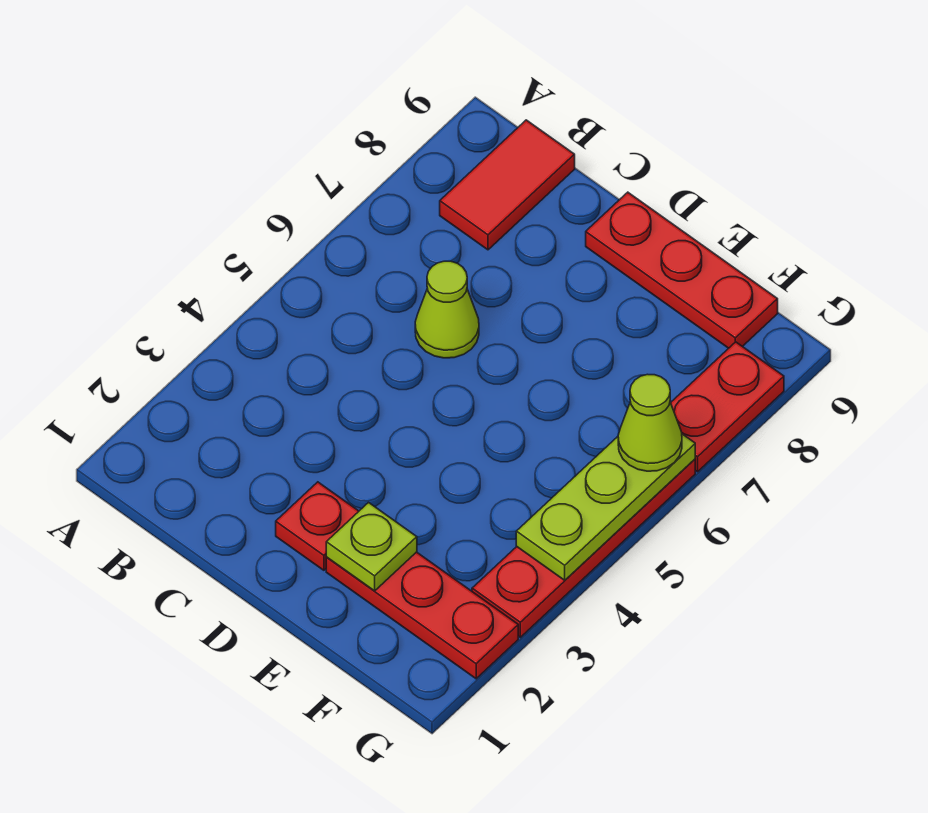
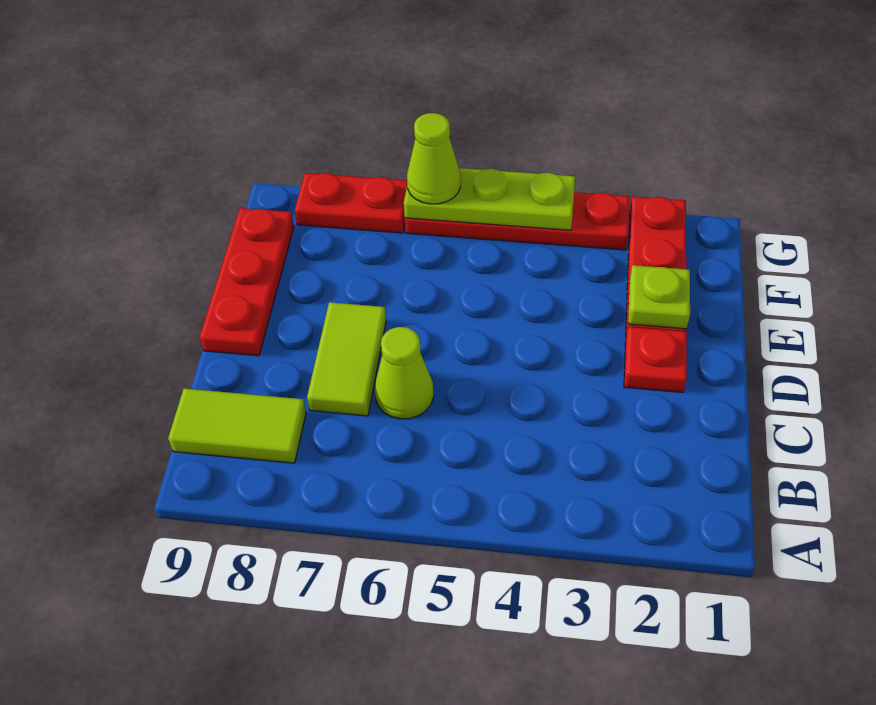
red 1x2 tile [440,120,575,250] -> lime 1x2 tile [168,388,306,463]
none -> lime 1x2 tile [307,302,386,416]

